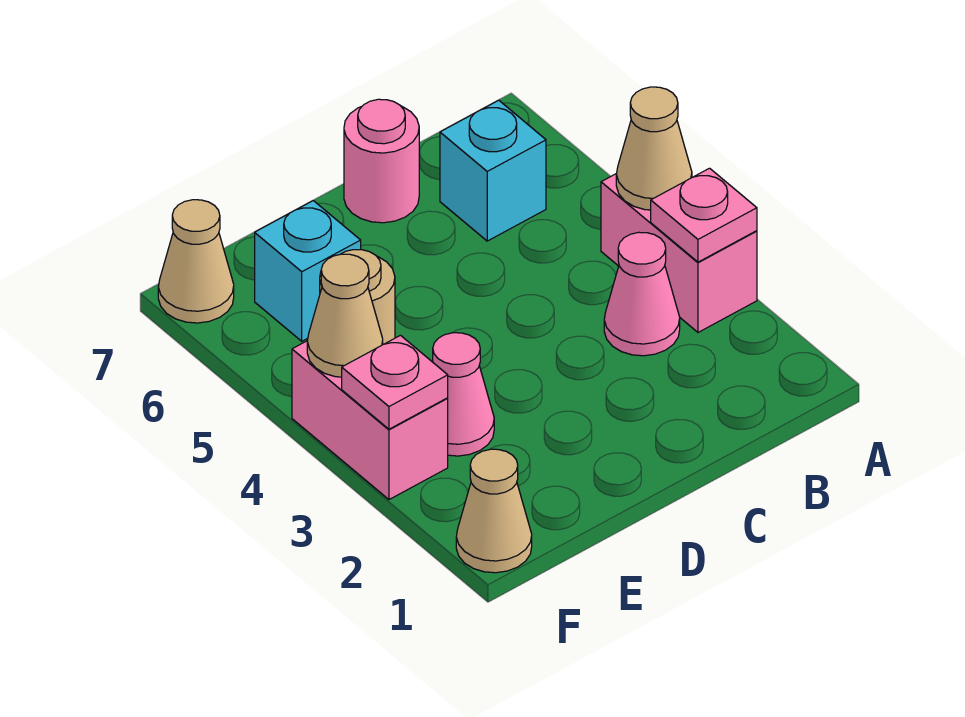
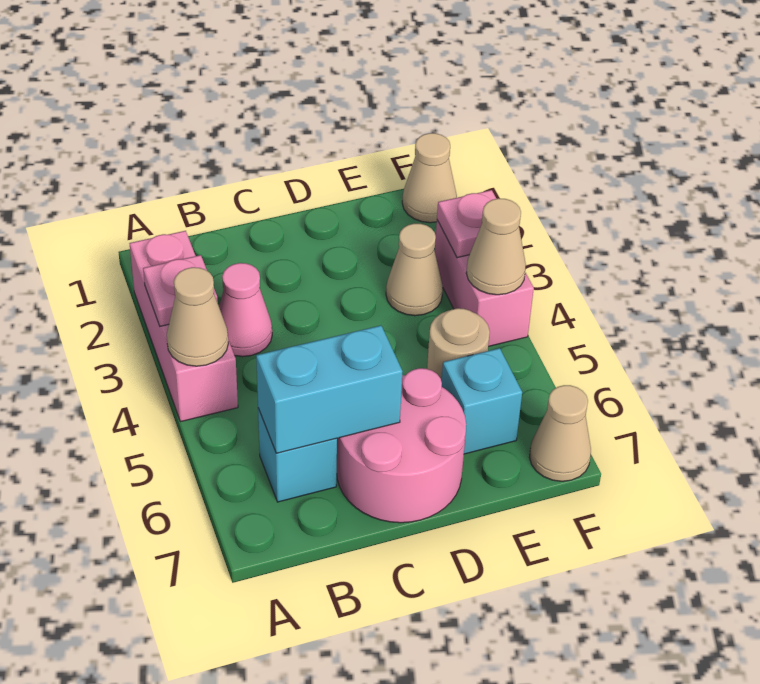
pink 1x2 brick [601,173,757,332] -> pink 1x3 brick [129,231,238,422]
none -> cyan 1x2 brick [256,325,403,453]
pink 1x1 round brick [344,99,419,223] -> pink 2x2 round brick [337,368,466,523]
pink 1x1 cone [433,333,494,456] -> tan 1x1 cone [386,223,443,316]

